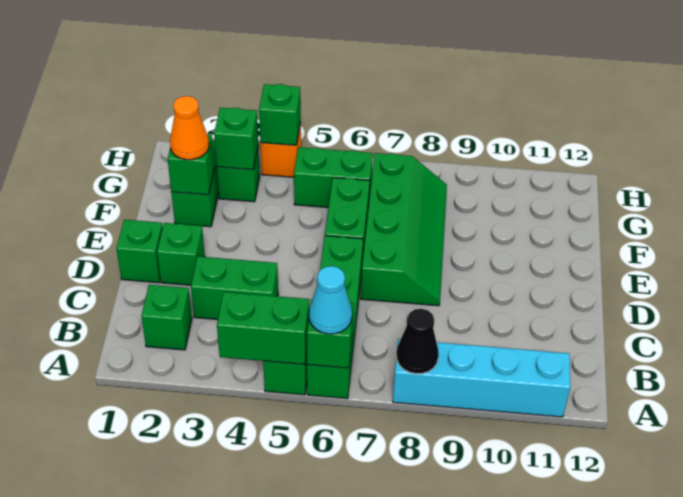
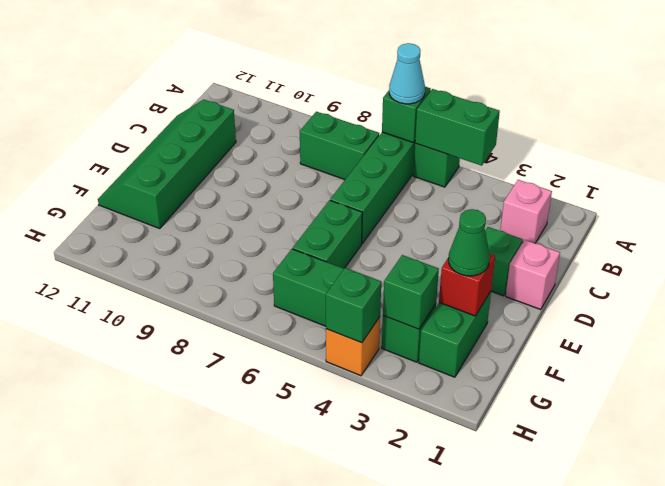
cyan 1x4 brick [393,339,570,417] -> none
black 1x1 cone [396,308,439,374] -> none
green 1x1 brick [141,285,192,350] -> pink 1x1 brick [500,180,552,243]
green 1x2 brick [191,256,278,319] -> green 1x2 brick moved to [300,112,379,180]
green 1x1 brick [116,220,163,283] -> pink 1x1 brick [506,240,560,310]
green 2x4 slope [361,153,447,306] -> green 2x4 slope moved to [98,100,236,228]
green 1x1 brick [168,134,214,195] -> red 1x1 brick [439,254,495,316]
orange 1x1 cone [170,96,209,160] -> green 1x1 cone [448,209,490,276]

